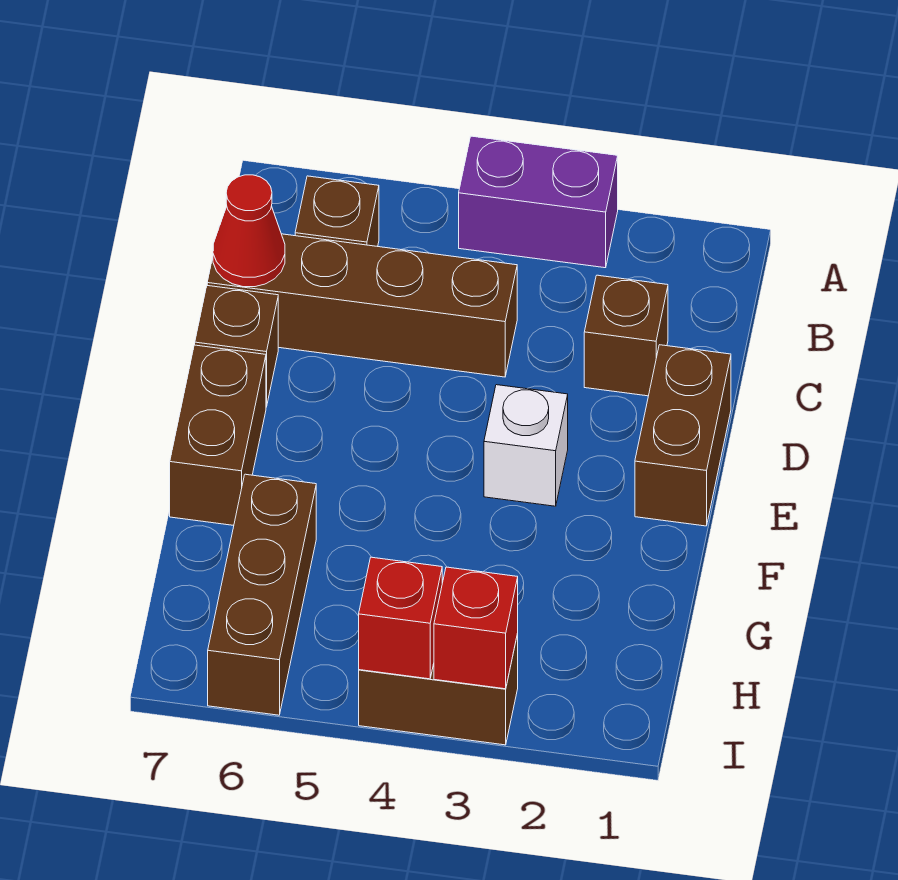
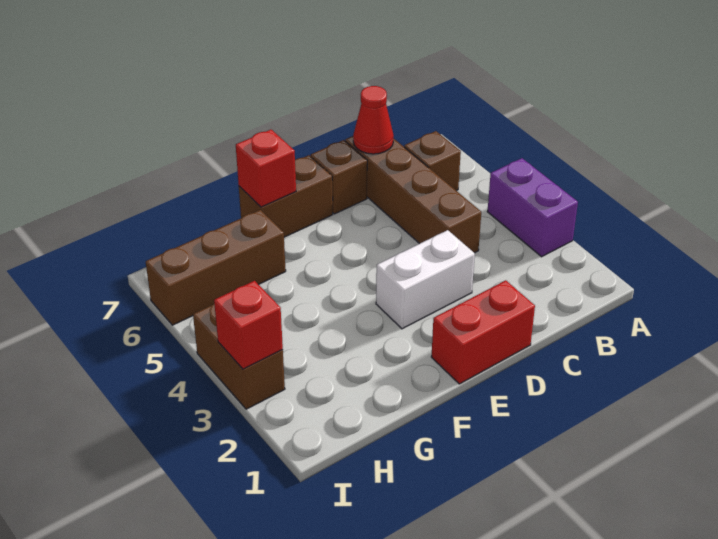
brown 1x1 brick [584,275,668,396] -> none
brown 1x2 brick [635,345,731,526] -> red 1x2 brick [432,280,535,384]
white 1x1 brick [484,385,568,506] -> white 1x2 brick [376,230,475,329]
red 1x1 brick [359,557,442,679] -> red 1x1 brick moved to [236,130,296,207]

